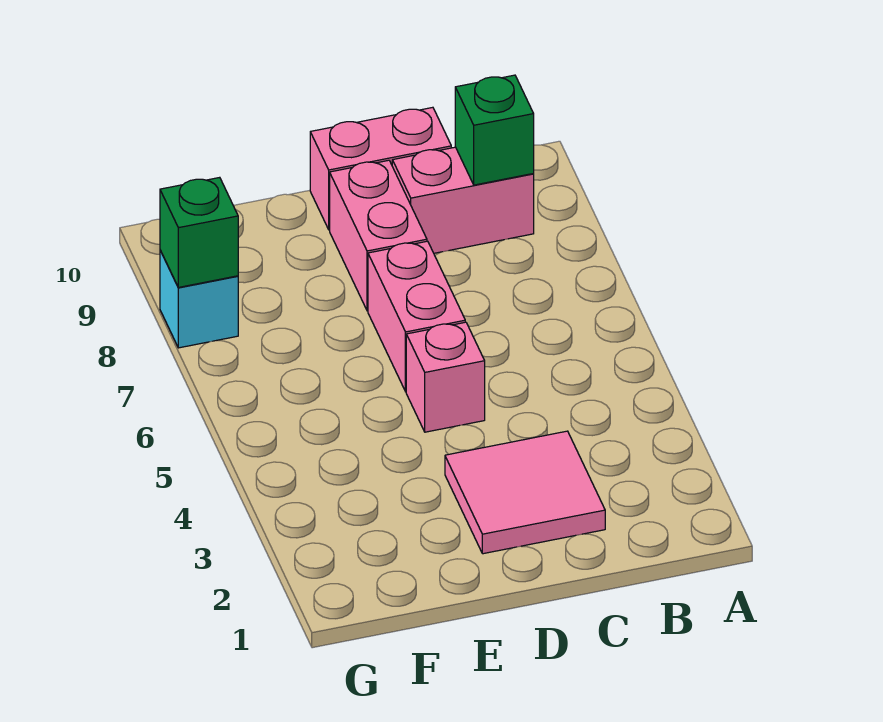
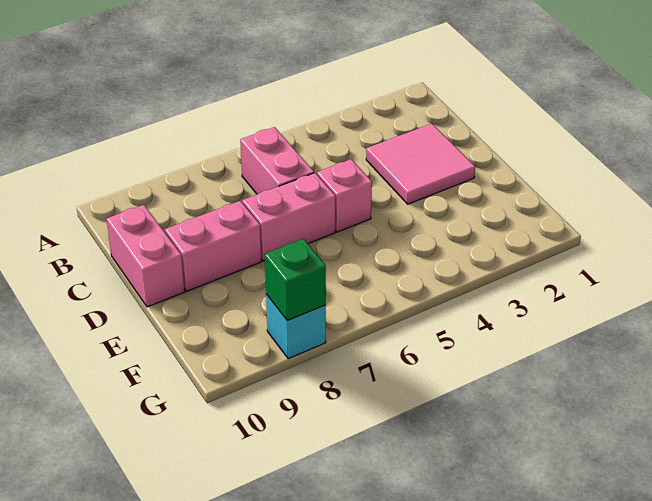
pink 1x2 brick [392,147,534,253] -> pink 1x2 brick moved to [240,127,314,194]
green 1x1 brick [455,75,534,185] -> none

